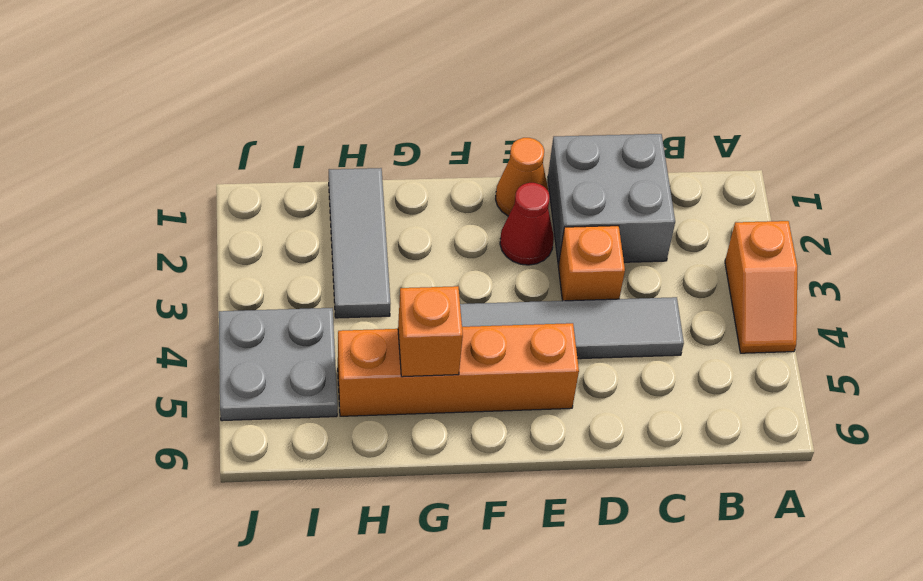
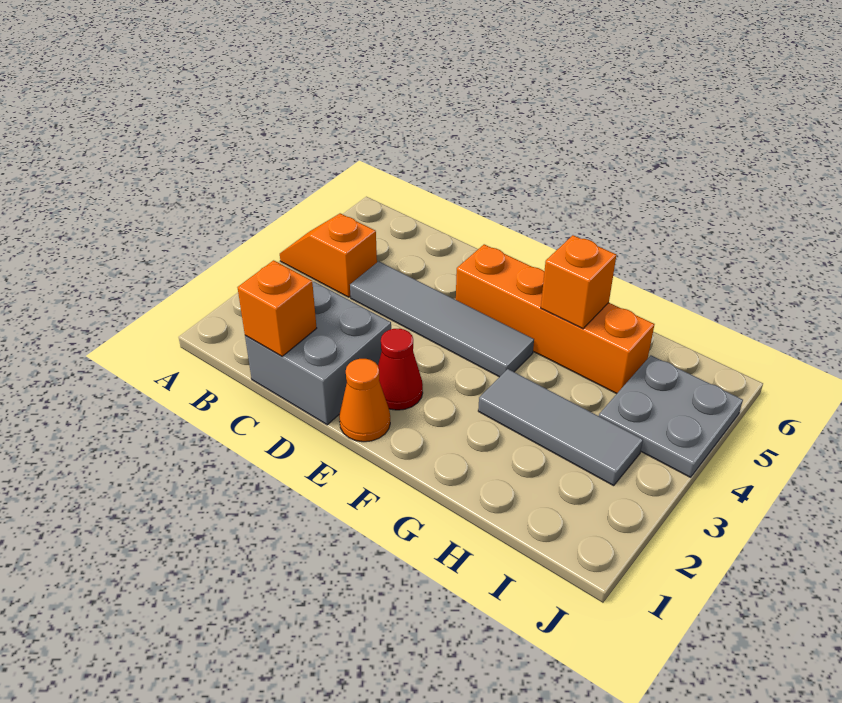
orange 1x2 slope [725,221,797,353] -> orange 1x2 slope turned to [280,213,377,297]
orange 1x1 brick [558,226,625,301] -> orange 1x1 brick moved to [237,260,317,356]
grey 1x3 tile [329,168,390,318] -> grey 1x3 tile turned to [478,369,643,486]

